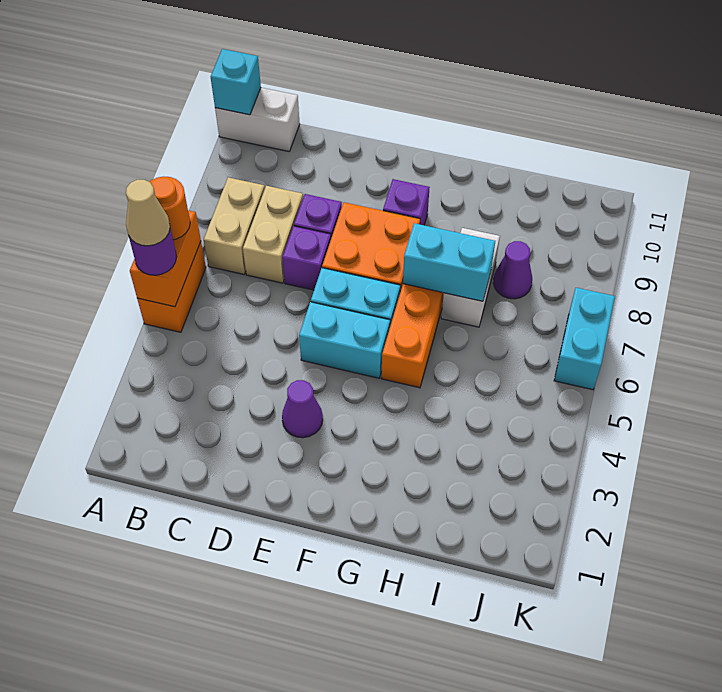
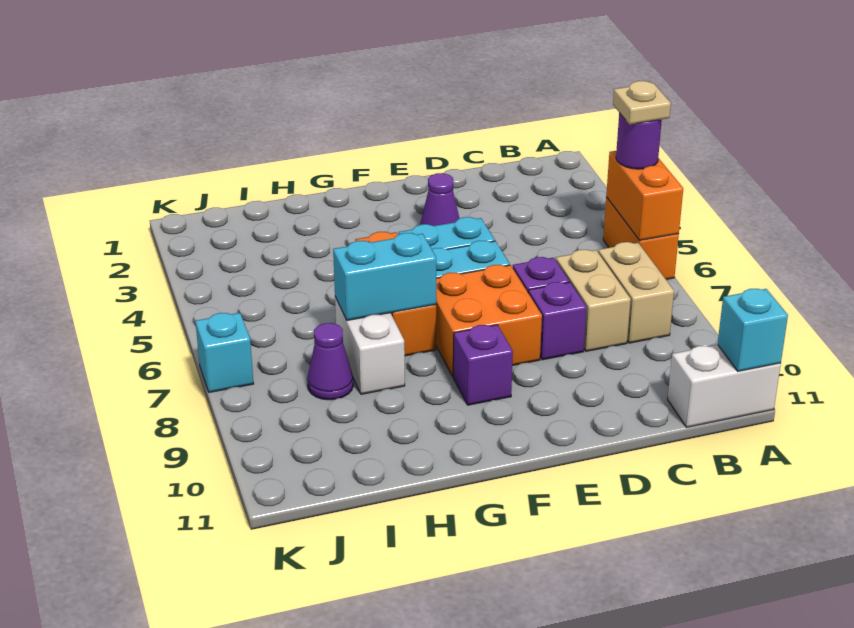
tan 1x1 cone [126,180,170,246] -> tan 1x1 plate [613,81,671,125]
orange 1x1 round brick [150,177,190,240] -> none
cyan 1x2 brick [554,288,615,390] -> cyan 1x1 brick [195,313,254,392]

